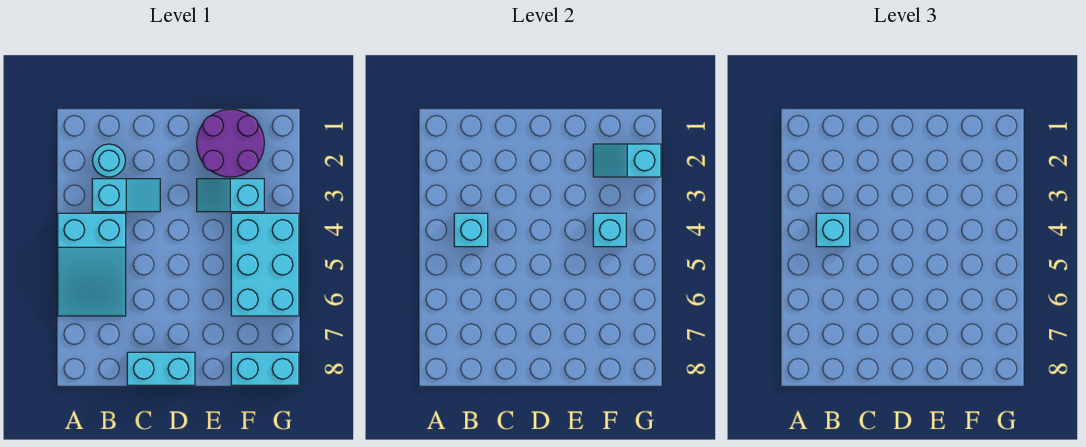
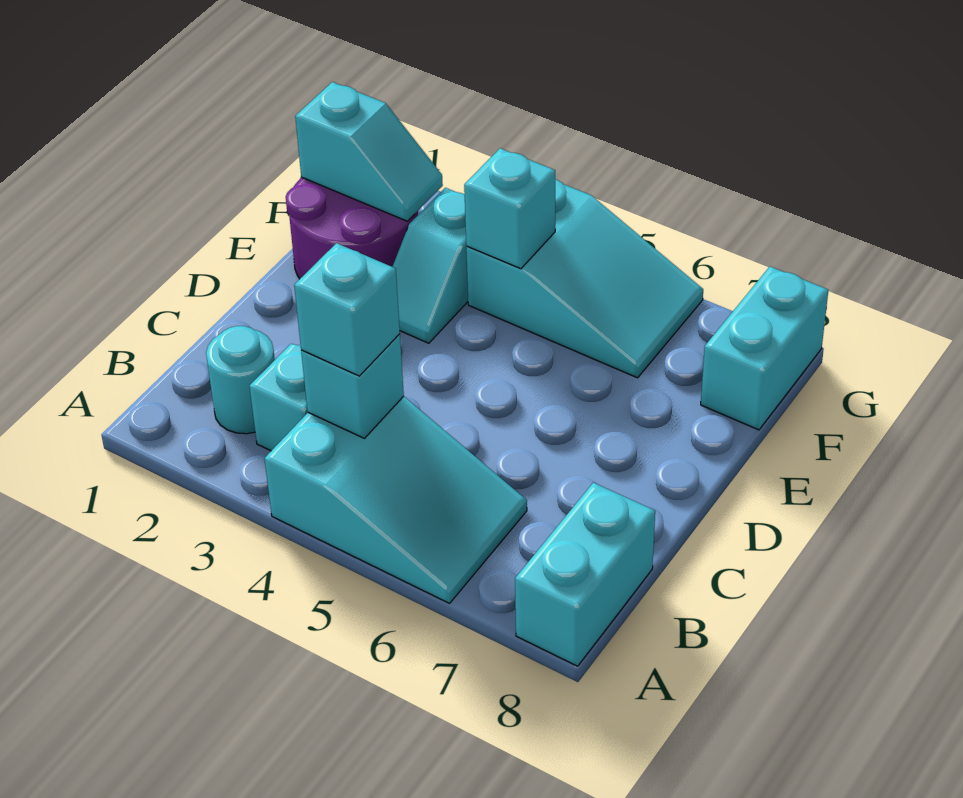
cyan 1x2 brick [127,352,195,385] -> cyan 1x2 brick moved to [515,483,655,666]
cyan 1x2 slope [593,144,661,177] -> cyan 1x2 slope turned to [295,82,443,221]
cyan 2x3 brick [231,213,299,316] -> cyan 2x3 slope [466,179,703,378]

